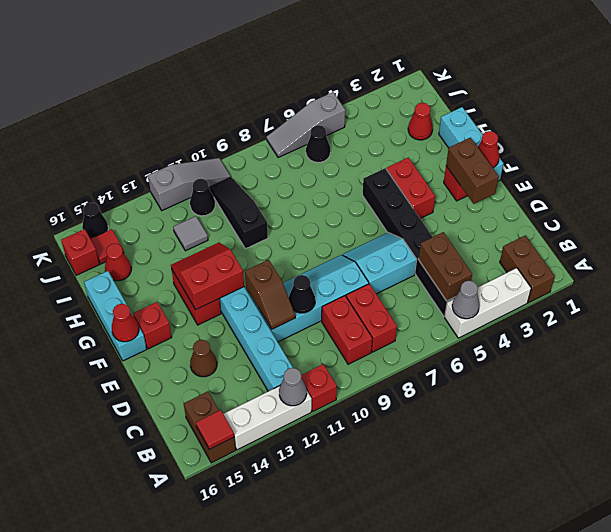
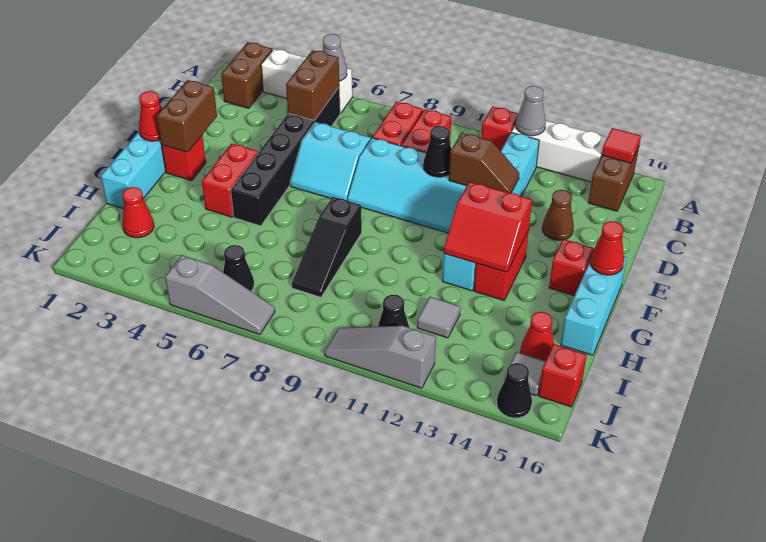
brown 1x2 slope [245,260,295,329] -> brown 1x2 slope turned to [449,133,519,193]
black 1x3 slope [209,177,268,249] -> black 1x3 slope moved to [292,197,362,297]
red 1x1 tile [91,229,124,264] -> grey 1x1 tile [505,352,546,396]

